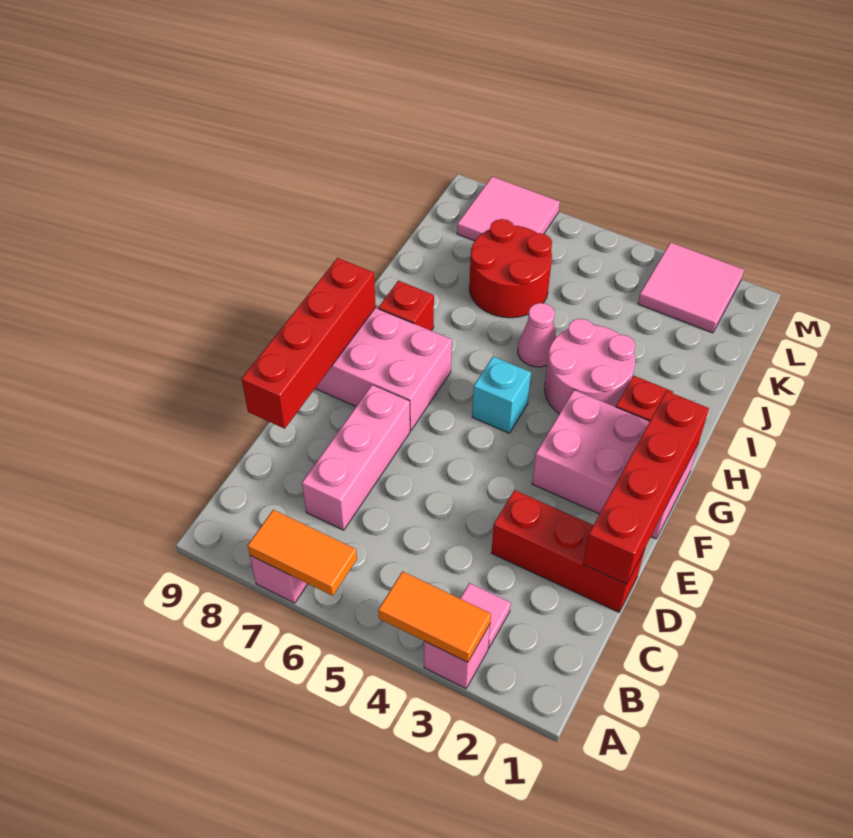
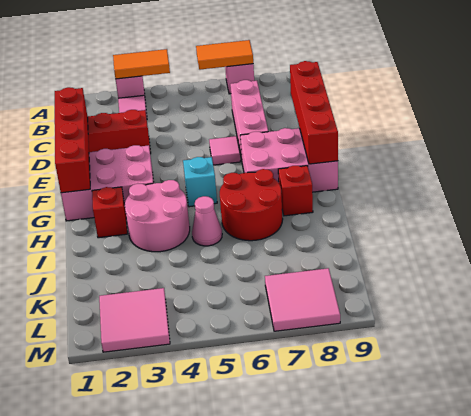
none -> pink 1x1 tile [209,136,240,165]
red 2x2 round brick [469,219,552,318] -> red 2x2 round brick moved to [220,169,283,241]

